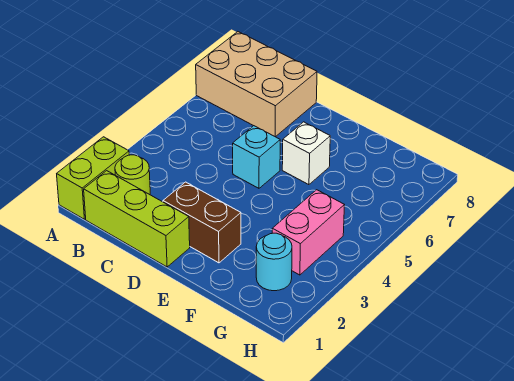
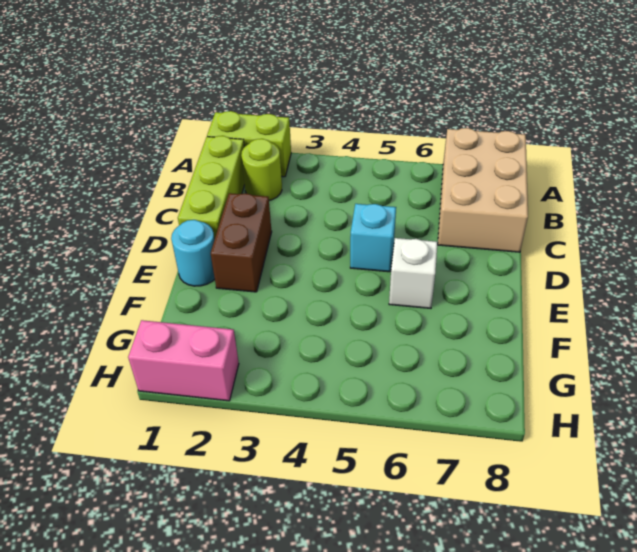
cyan 1x1 round brick [256,233,292,291] -> cyan 1x1 round brick moved to [171,220,215,286]
pink 1x2 brick [272,190,344,275] -> pink 1x2 brick moved to [128,320,239,401]

